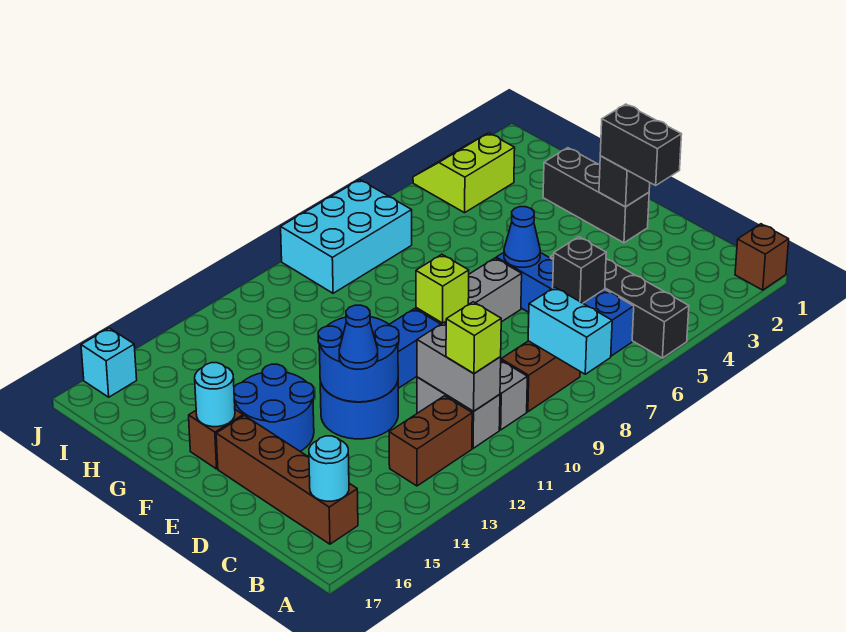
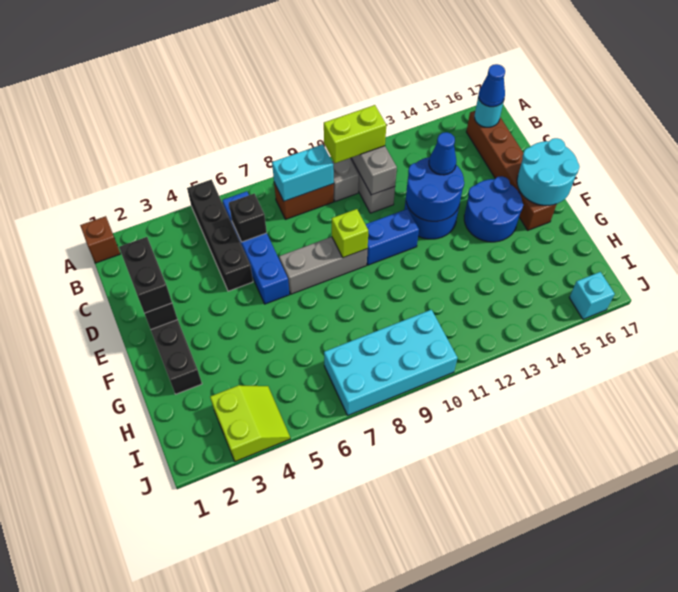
cyan 1x2 brick [528,287,612,374] -> cyan 1x2 brick turned to [272,144,334,201]
lime 1x1 brick [446,302,501,374] -> lime 1x2 brick [324,105,386,163]
brown 1x2 brick [389,396,472,486] -> none
blue 1x1 cone [504,207,540,267] -> blue 1x1 cone moved to [479,64,505,107]
cyan 1x1 round brick [195,363,235,427] -> cyan 2x2 round brick [517,138,580,205]
lime 2x2 slope [413,133,515,213] -> lime 2x2 slope turned to [210,385,290,462]
cyan 2x3 brick [281,180,412,293] -> cyan 2x4 brick [324,310,458,415]

